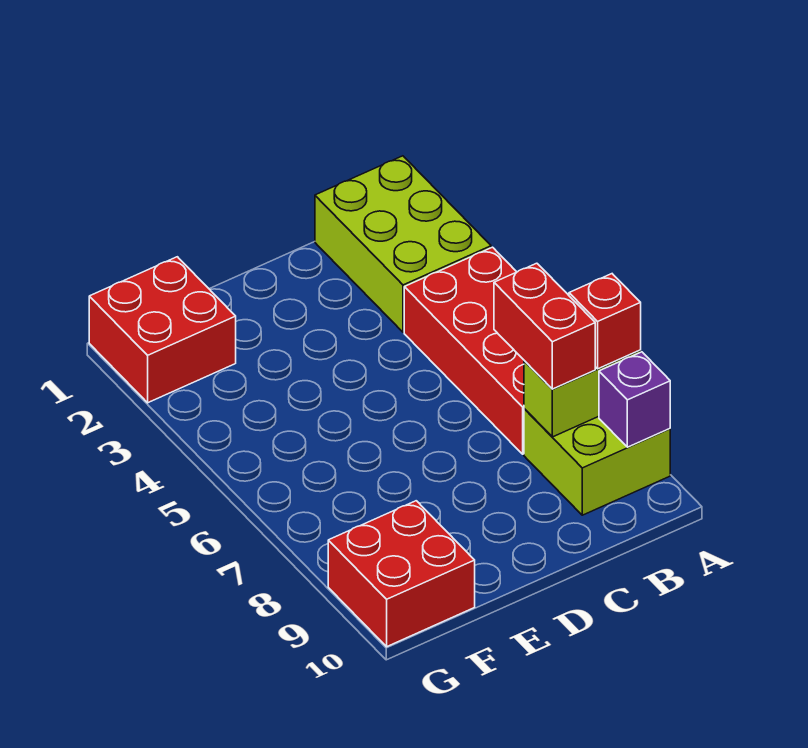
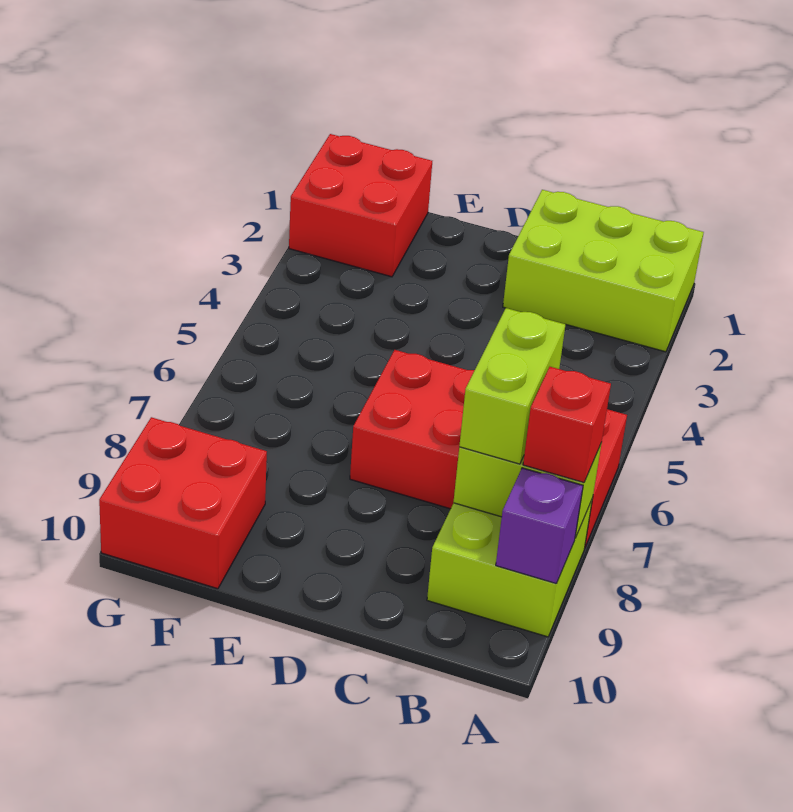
lime 2x3 brick [315,156,491,332] -> lime 2x3 brick turned to [503,190,704,352]
red 2x4 brick [404,247,524,454] -> red 2x4 brick turned to [350,350,627,547]
red 1x2 brick [494,263,595,389] -> lime 1x2 brick [459,308,566,464]

